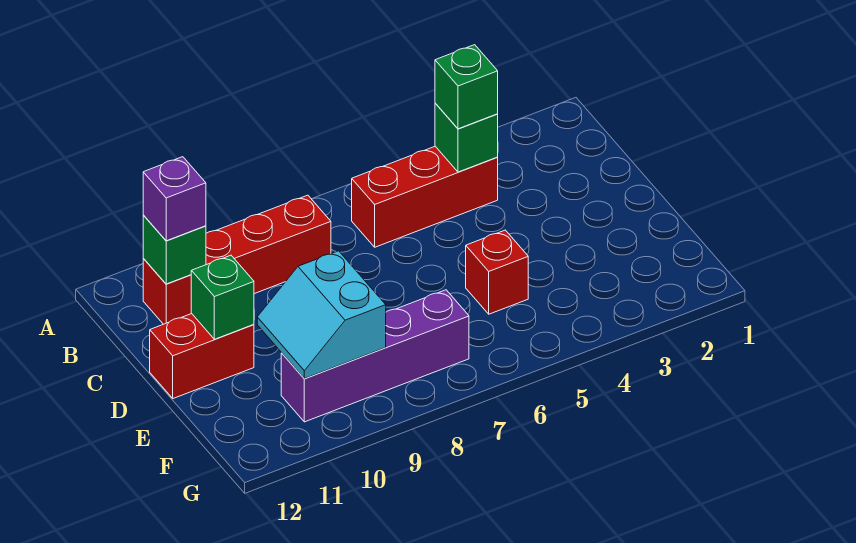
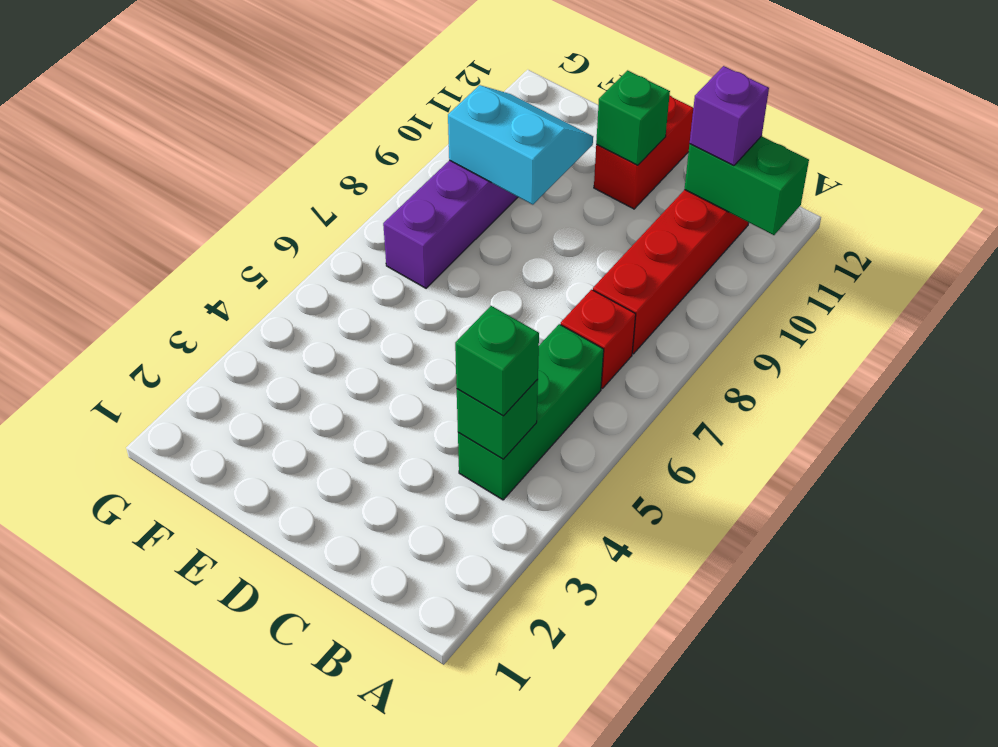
red 1x3 brick [351,146,498,247] -> green 1x3 brick [458,324,604,500]
green 1x1 brick [143,215,206,284] -> green 1x2 brick [685,136,809,235]
red 1x1 brick [466,230,528,314] -> red 1x1 brick moved to [561,290,636,388]

